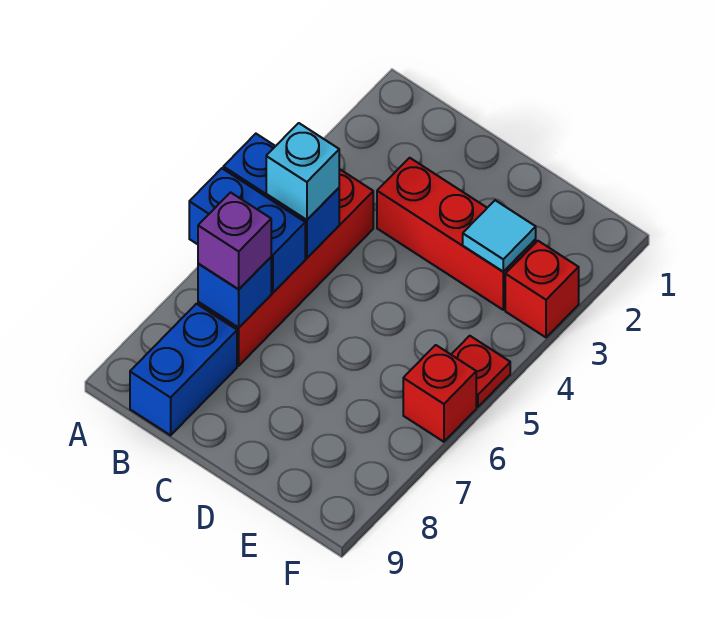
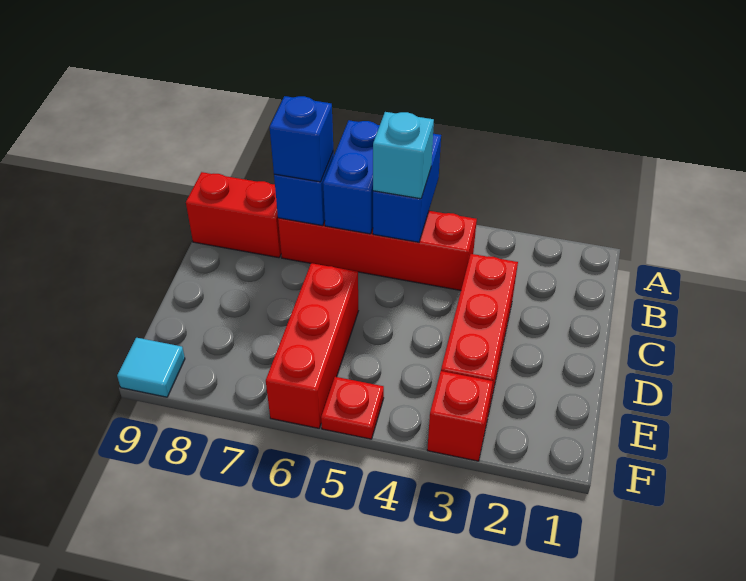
purple 1x1 brick [198,192,271,289] -> blue 1x1 brick [270,96,333,182]
blue 1x2 brick [130,304,237,435] -> red 1x2 brick [186,172,281,258]
cyan 1x1 tile [463,200,536,272] -> cyan 1x1 tile moved to [117,338,185,397]
red 1x1 brick [403,345,476,442] -> red 1x3 brick [266,263,358,428]

